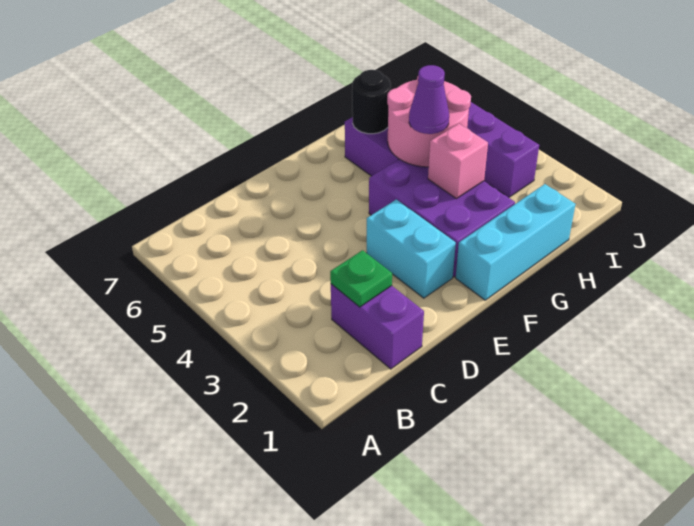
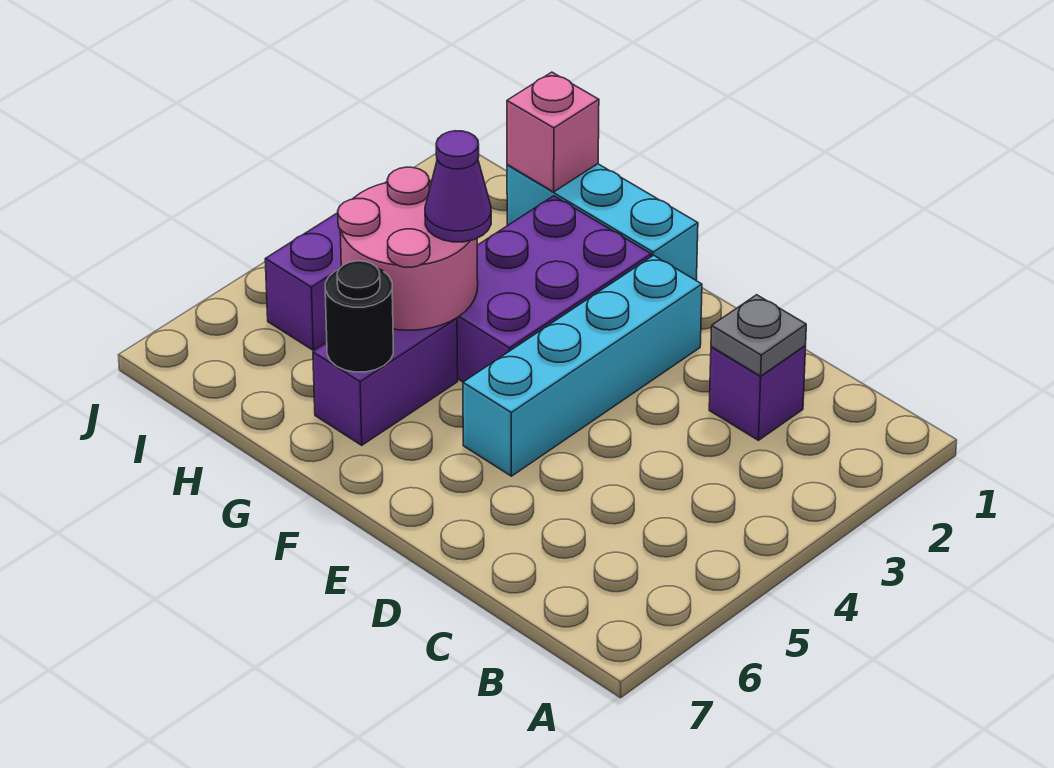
purple 1x2 brick [331,284,424,369] -> purple 1x1 brick [709,346,806,440]
green 1x1 plate [330,250,392,307] -> grey 1x1 plate [711,295,806,376]
cyan 1x2 brick [367,199,456,298] -> cyan 1x4 brick [463,255,702,476]
pink 1x1 brick [428,123,488,199] -> pink 1x1 brick moved to [507,72,599,192]

